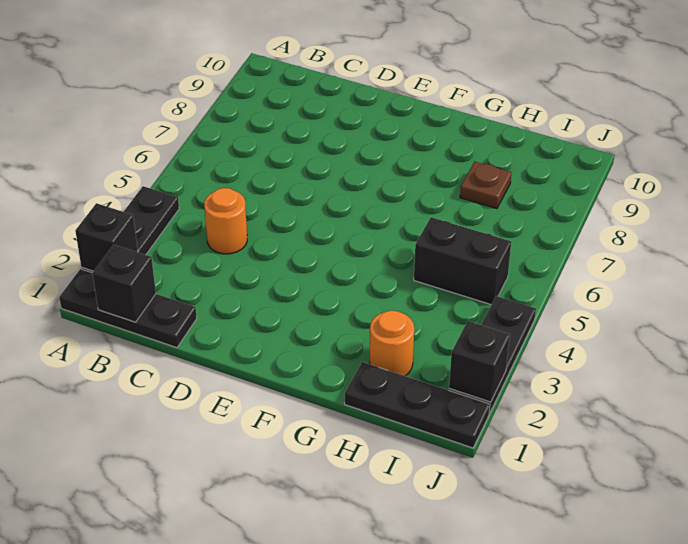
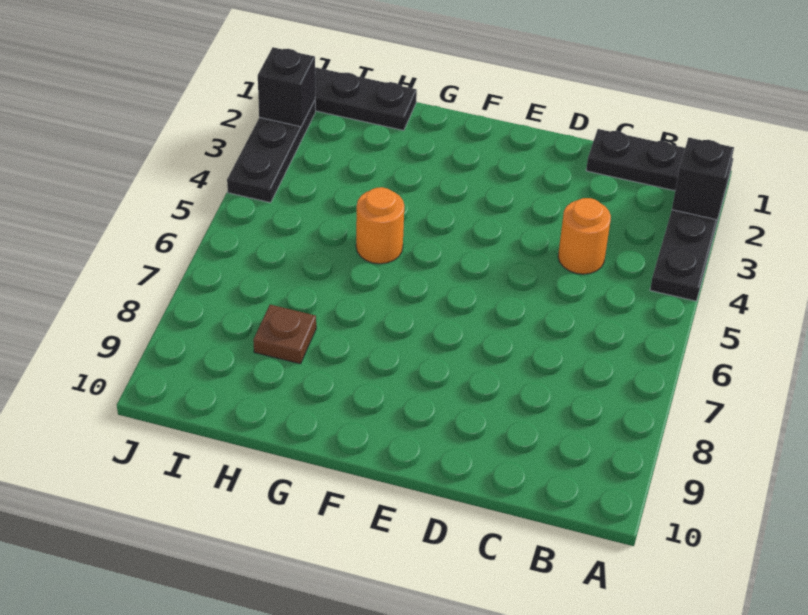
black 1x1 brick [92,245,156,322] -> none
orange 1x1 round brick [370,310,414,376] -> orange 1x1 round brick moved to [356,187,404,264]
black 1x2 brick [414,217,511,305] -> none

